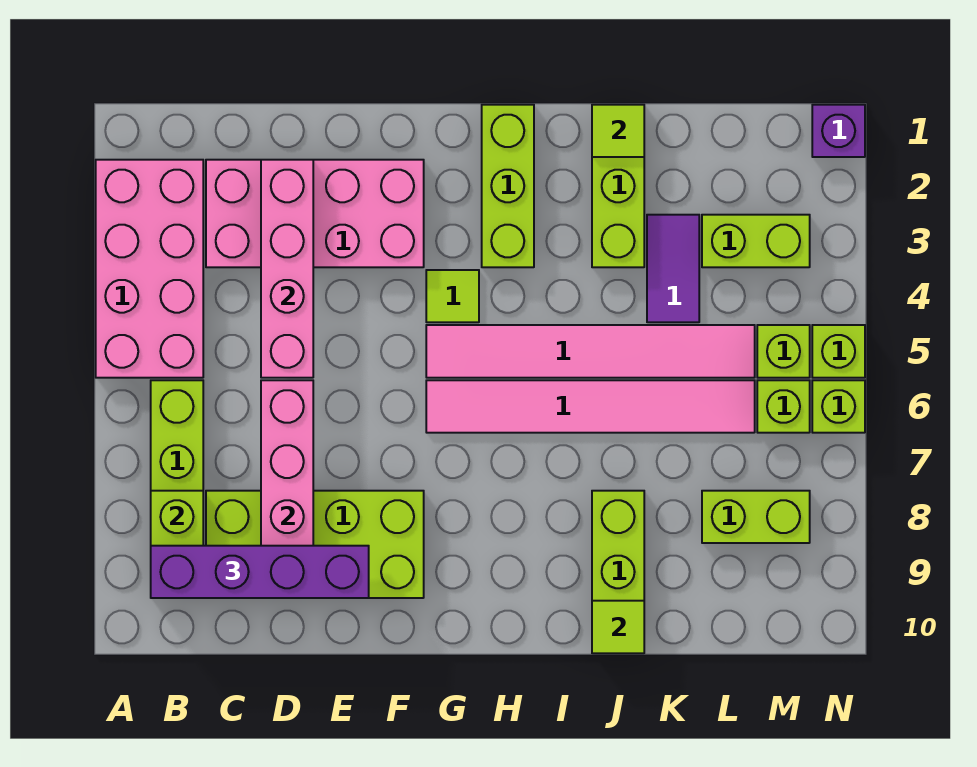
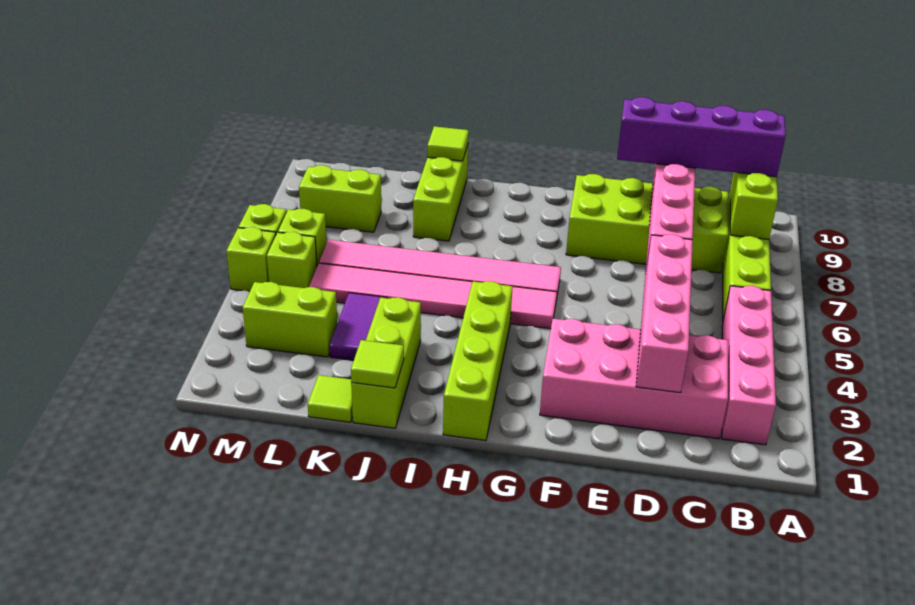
pink 2x4 brick [96,160,203,378] -> pink 1x4 brick [722,286,776,445]
lime 1x1 tile [426,270,479,322] -> lime 1x1 tile moved to [308,375,353,422]
lime 1x3 brick [482,105,534,267] -> lime 1x4 brick [443,281,513,441]
purple 1x1 brick [812,105,865,157] -> none

